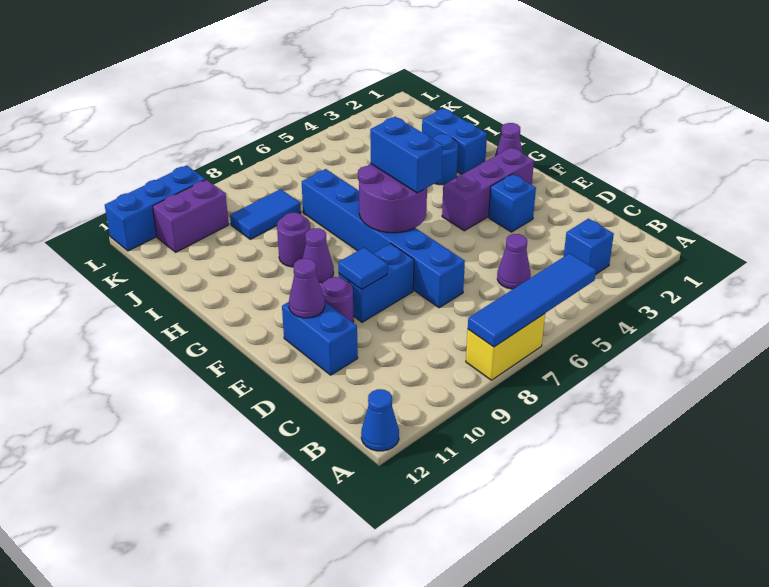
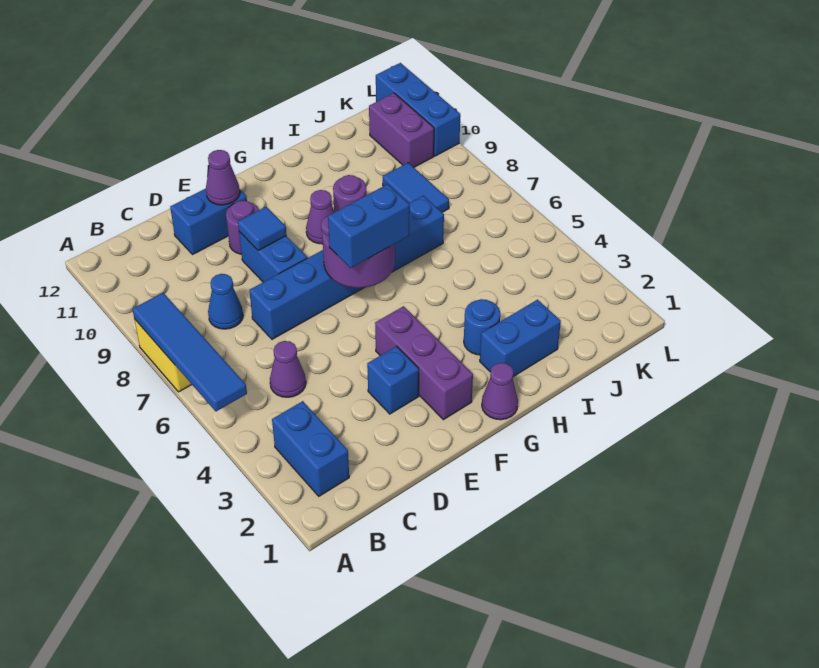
blue 1x1 cone [361,389,399,451] -> blue 1x1 cone moved to [208,274,243,329]
blue 1x1 brick [564,219,614,274] -> blue 1x2 brick [272,401,349,496]

